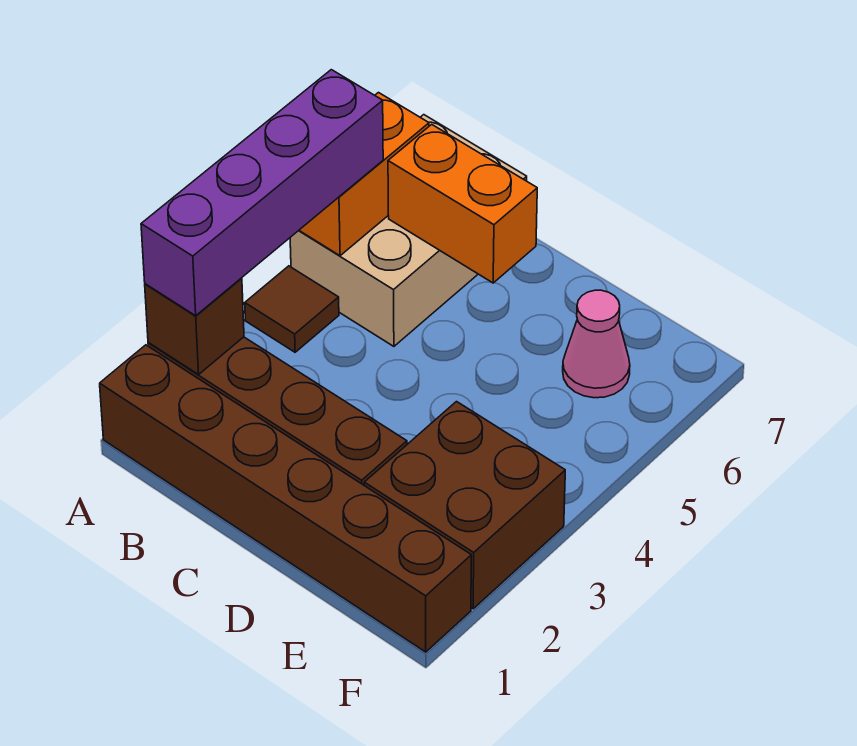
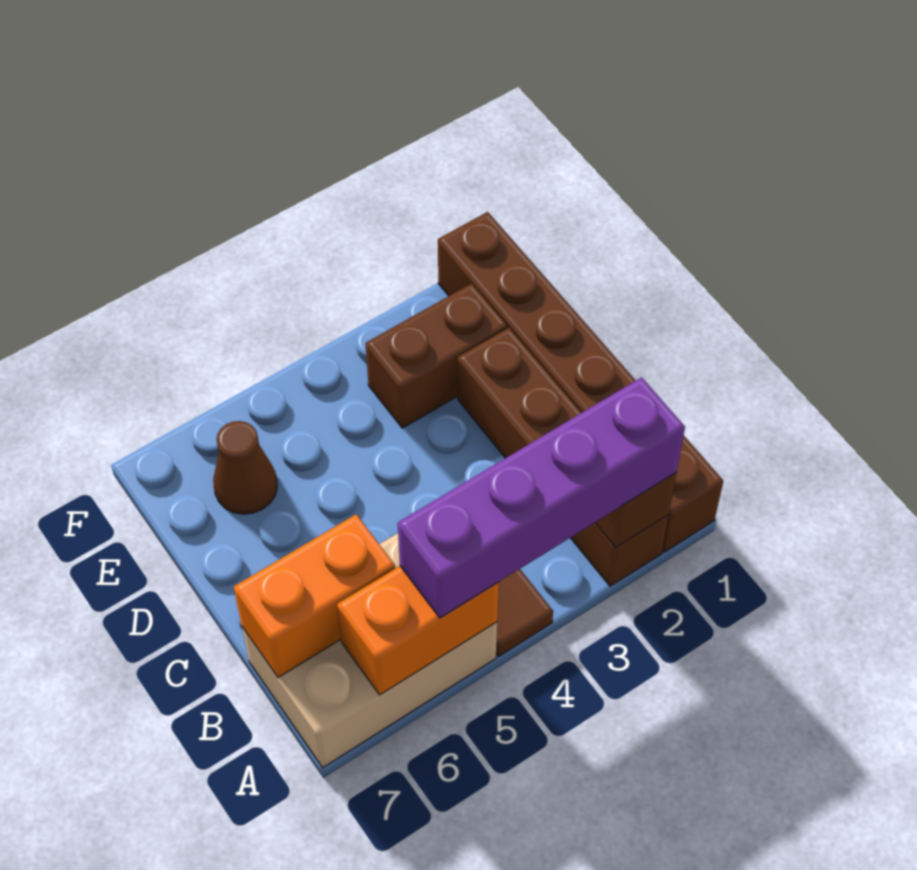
orange 1x2 brick [388,124,537,283] -> orange 1x2 brick turned to [234,514,395,677]
brown 2x2 brick [364,402,565,609] -> brown 1x2 brick [366,284,507,428]
pink 1x1 cone [563,290,630,398] -> brown 1x1 cone [213,421,277,514]

